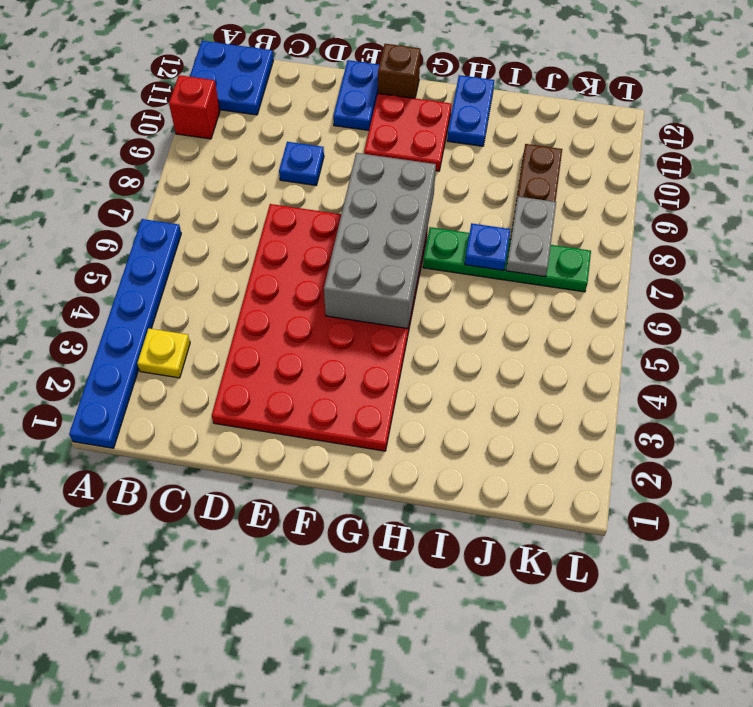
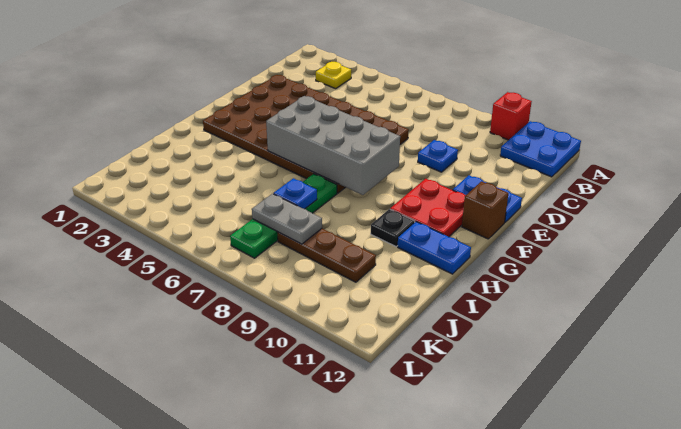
blue 1x6 plate [69,219,181,448] -> none
red 4x6 plate [212,204,428,451] -> brown 4x6 plate [203,75,409,193]
none -> black 1x1 plate [371,209,415,246]

